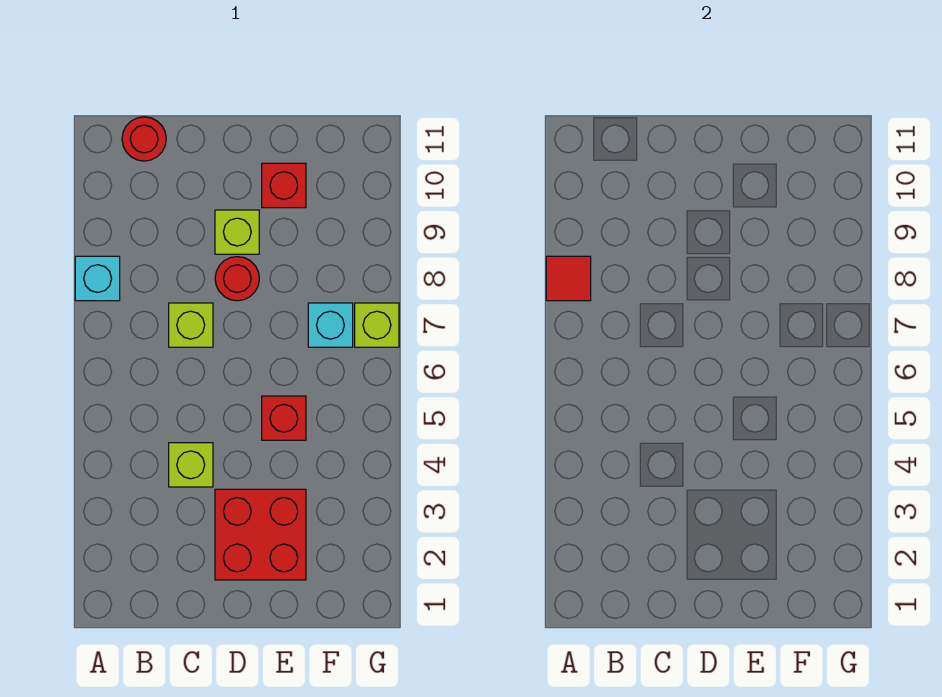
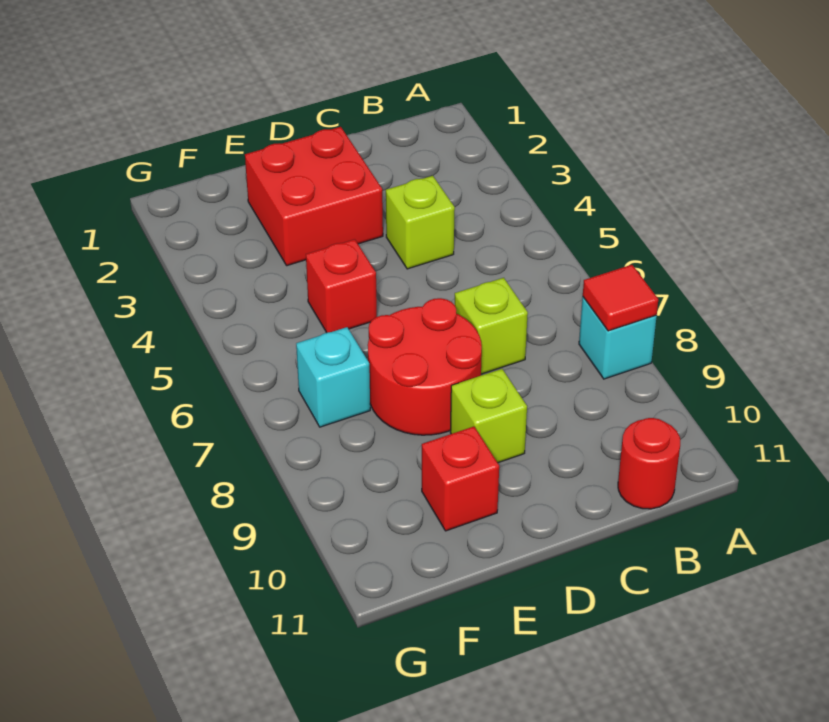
red 1x1 round brick [215,257,259,301] -> red 2x2 round brick [368,298,482,435]
lime 1x1 brick [355,303,399,347] -> none

